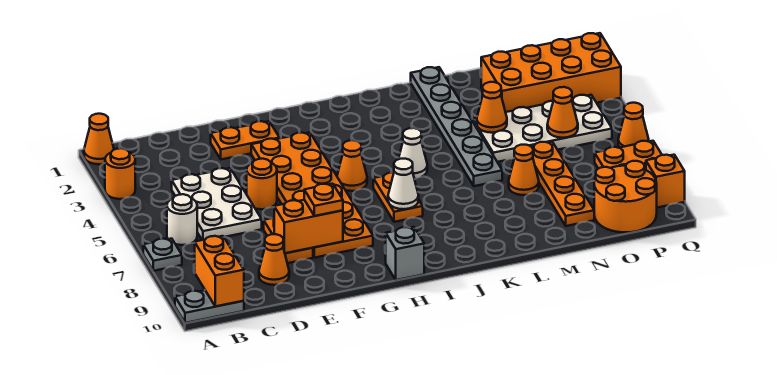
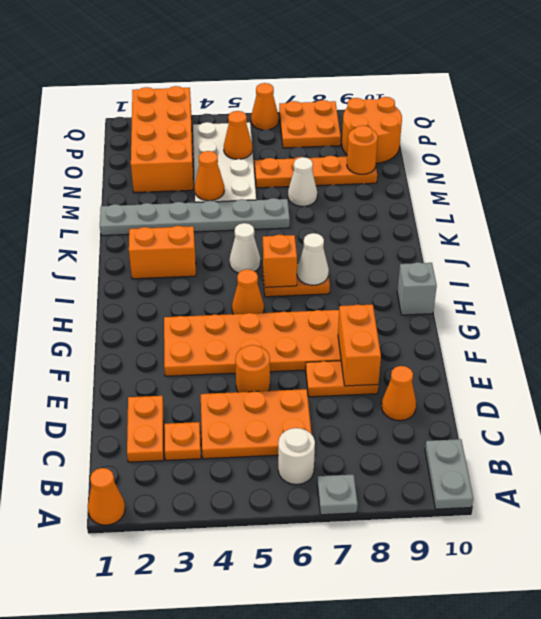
orange 1x1 round brick [105,148,135,199] -> orange 1x1 round brick moved to [347,125,378,174]
orange 1x2 brick [195,236,244,306] -> orange 1x2 brick moved to [129,226,196,279]
white 2x3 plate [172,168,262,240] -> orange 2x3 plate [201,389,312,459]
orange 1x2 plate [211,121,279,159] -> orange 1x2 plate moved to [127,396,164,462]
orange 1x1 plate [304,184,343,216] -> orange 1x1 plate moved to [164,422,201,460]
orange 1x1 cone [509,145,539,195] -> white 1x1 cone [288,157,317,206]
orange 1x1 brick [646,155,685,208] -> orange 1x1 brick moved to [263,235,297,287]

